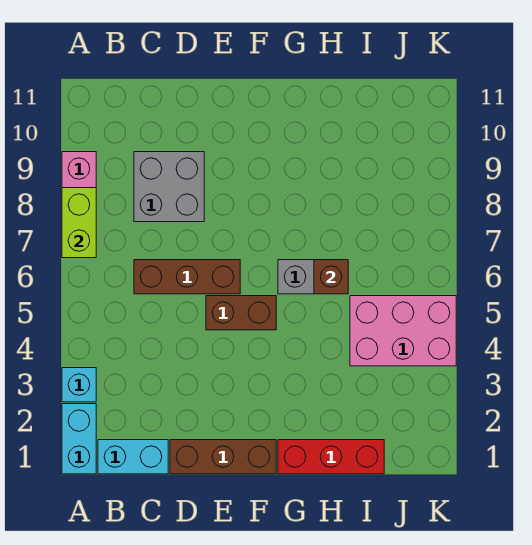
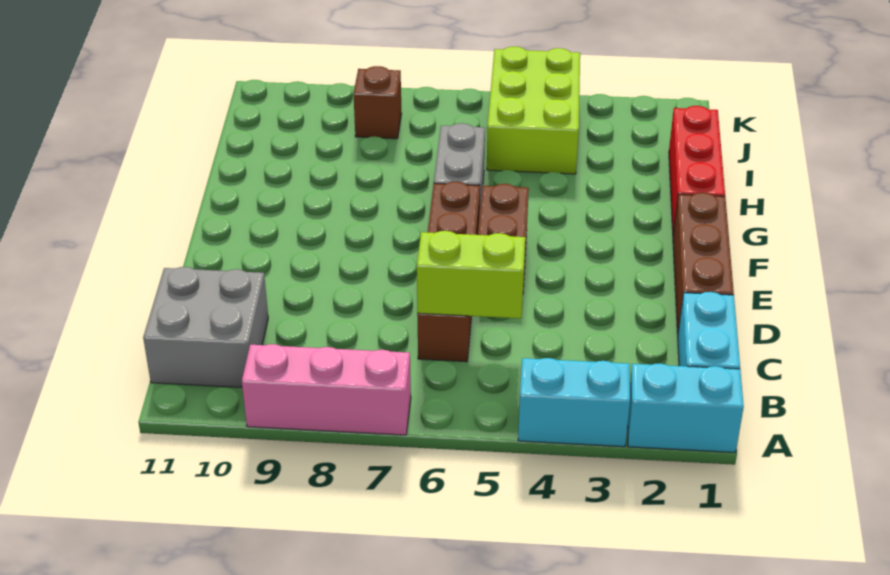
cyan 1x1 brick [62,368,96,402] -> cyan 1x2 brick [518,358,630,447]
lime 1x2 brick [62,188,96,258] -> lime 1x2 brick moved to [417,231,525,318]
brown 1x3 brick [134,260,240,294] -> brown 1x4 brick [417,182,480,362]
grey 2x2 brick [134,152,204,222] -> grey 2x2 brick moved to [143,267,268,387]
brown 1x1 brick [314,260,348,294] -> brown 1x1 brick moved to [353,66,402,139]
pink 2x3 brick [350,296,456,366] -> lime 2x3 brick [487,46,580,174]

